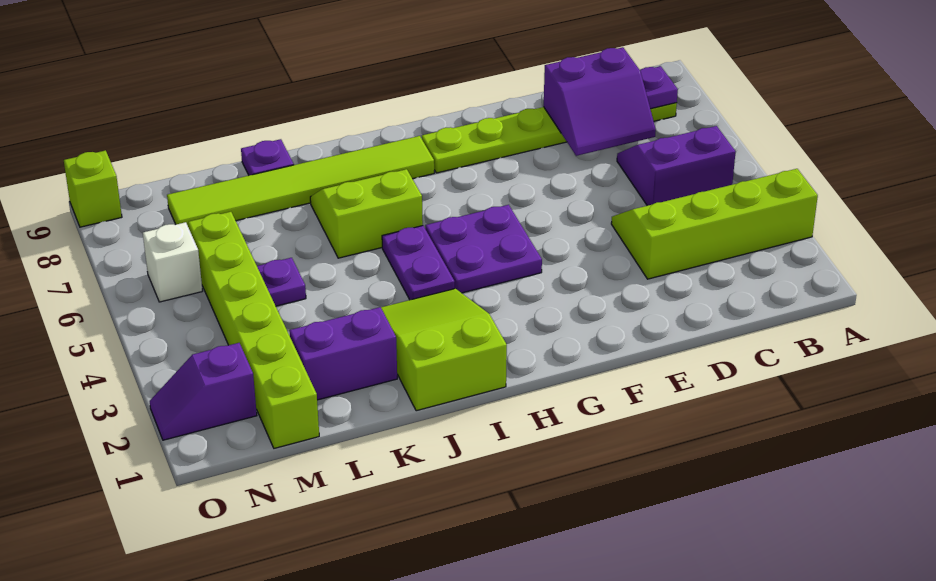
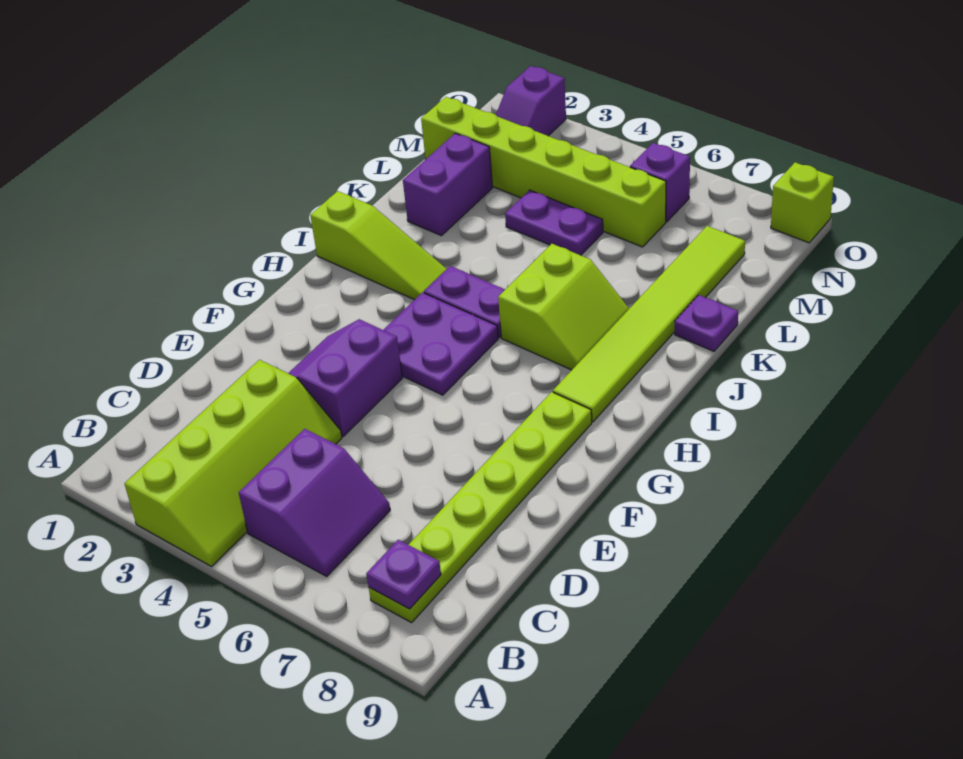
purple 2x2 slope [544,47,656,156] -> purple 2x2 slope moved to [288,319,402,436]
lime 2x3 slope [381,289,507,411] -> lime 1x3 slope [310,191,446,300]
purple 1x1 plate [257,258,306,306] -> purple 1x2 plate [505,190,603,255]
purple 1x2 slope [150,343,257,440] -> purple 1x2 slope turned to [496,66,566,136]
white 1x1 brick [143,222,202,302] -> purple 1x1 brick [630,143,690,222]

